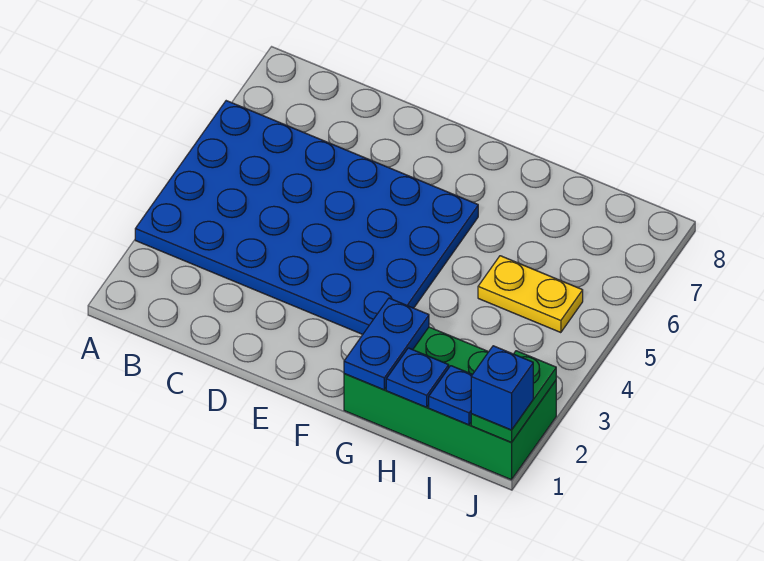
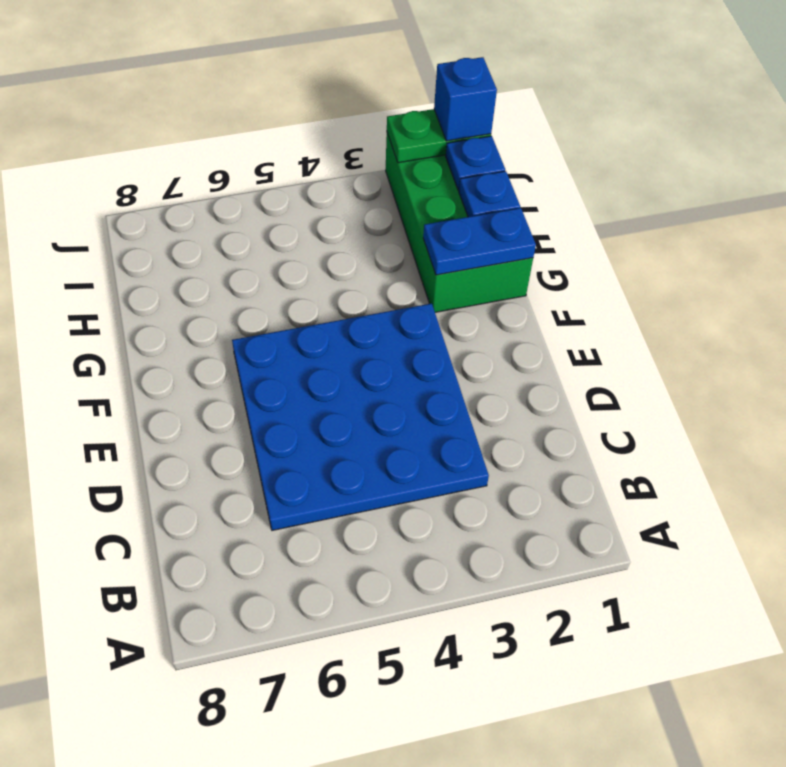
blue 4x6 plate [135,101,478,334] -> blue 4x4 plate [232,303,489,530]
yellow 1x2 plate [478,256,583,333] -> none

